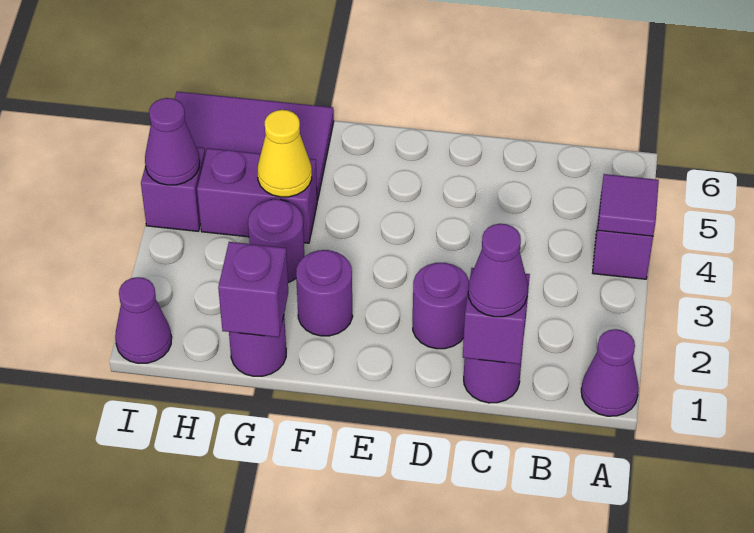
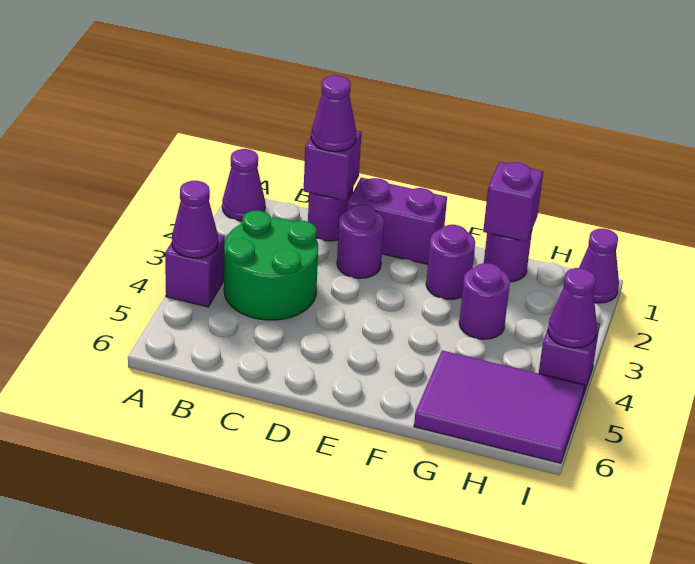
purple 1x1 tile [598,174,659,236] -> purple 1x1 cone [172,181,218,258]
none -> green 2x2 round brick [224,211,318,320]
purple 1x2 brick [197,148,317,243] -> purple 1x2 brick moved to [347,177,447,264]
yellow 1x1 cone [257,110,312,197] -> none

